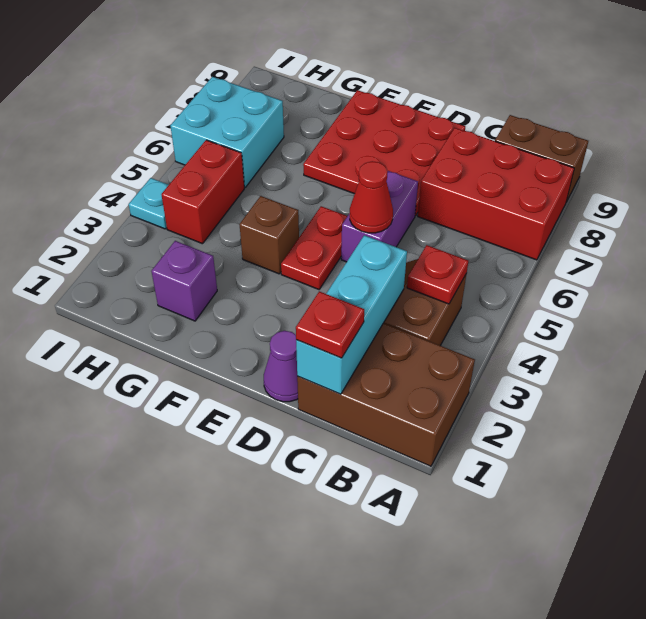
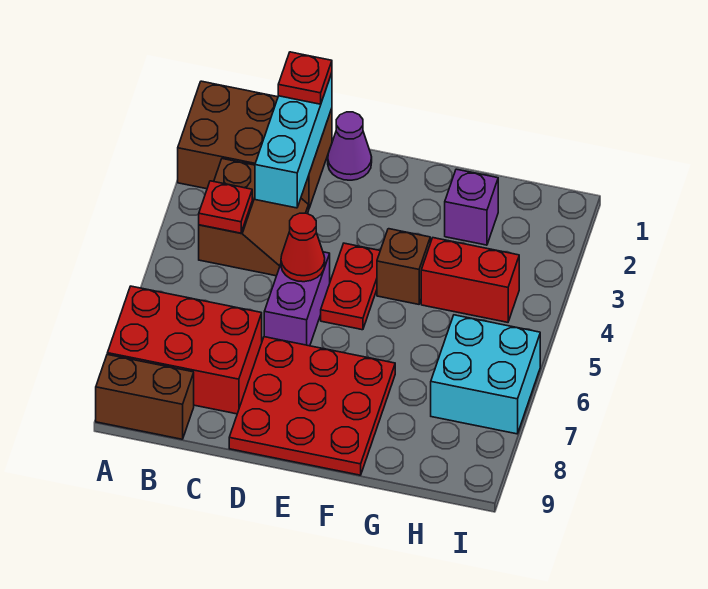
red 1x2 brick [161,140,244,244] -> red 1x2 brick turned to [421,238,519,322]
cyan 1x1 plate [129,178,168,229] -> none

